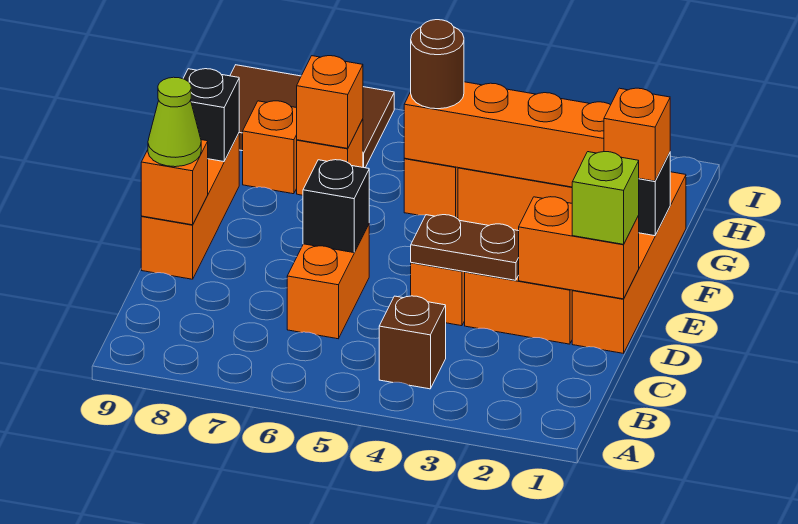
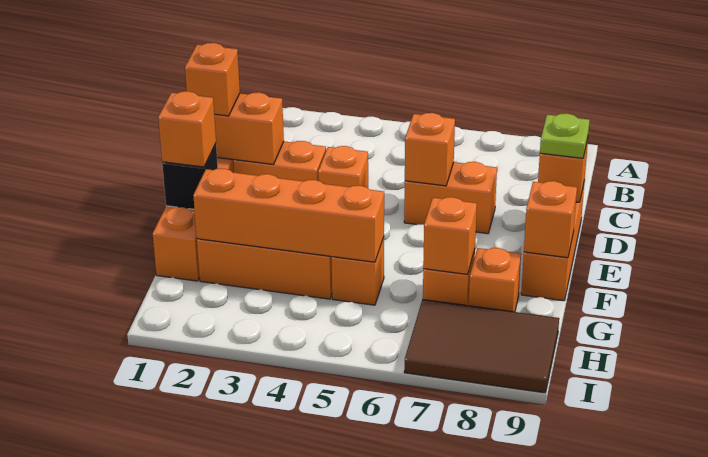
brown 1x1 brick [379,296,446,389] -> none
orange 1x2 brick [287,225,369,339] -> orange 1x2 brick turned to [404,162,497,234]
lime 1x1 brick [572,152,639,244] -> orange 1x1 brick [185,43,240,116]
brown 1x2 plate [411,215,519,280] -> none
black 1x1 brick [303,160,369,253] -> orange 1x1 brick [405,113,455,186]
lime 1x1 cone [148,77,201,167] -> lime 1x1 plate [540,113,590,158]
black 1x1 brick [183,69,239,162] -> orange 1x1 brick [524,181,577,258]
brown 1x1 round brick [411,20,464,109] -> none

